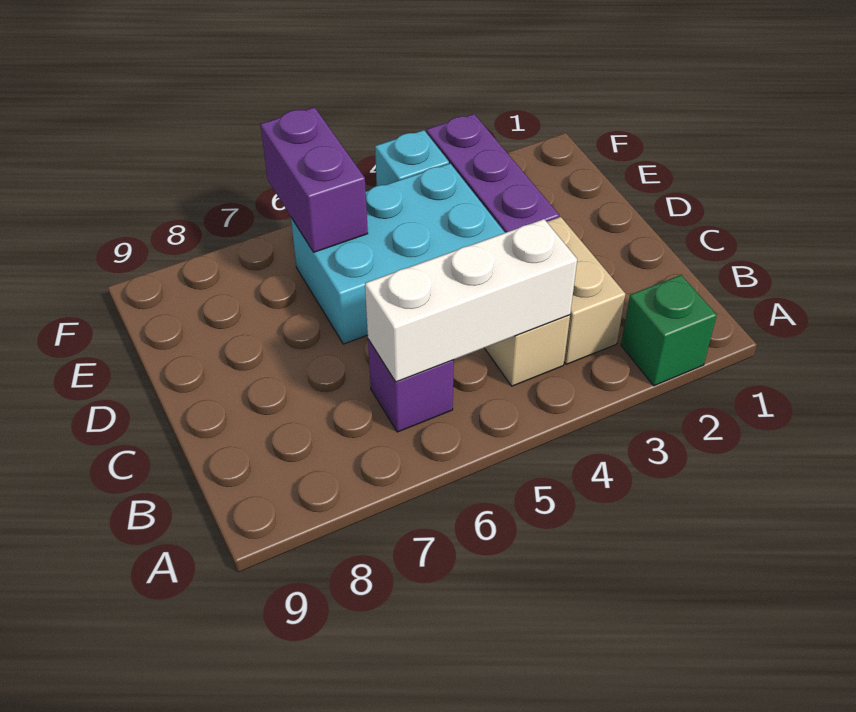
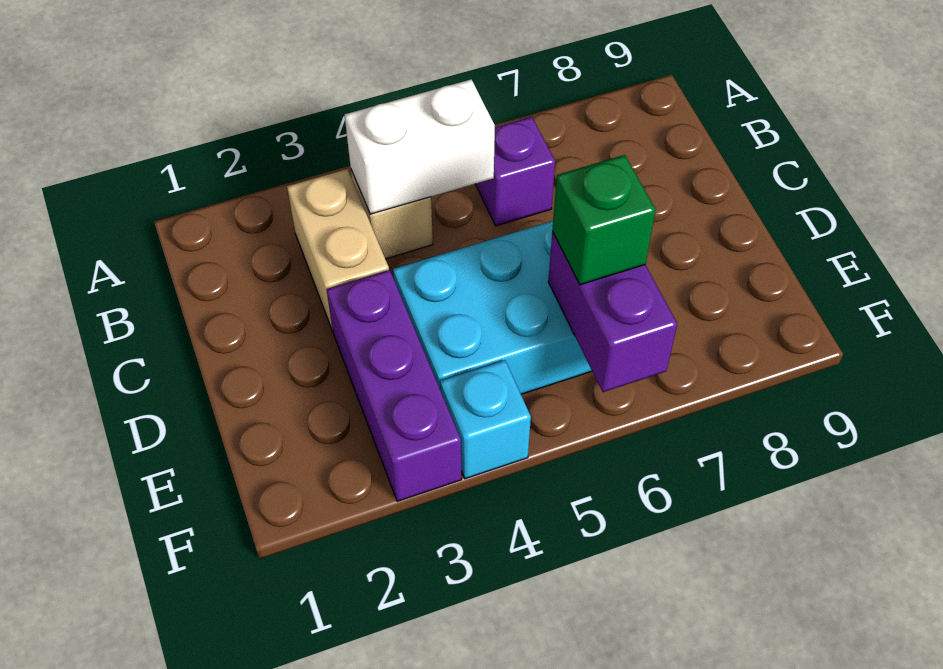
green 1x1 brick [621,275,717,386] -> green 1x1 brick moved to [552,155,656,285]
white 1x3 brick [365,219,577,382] -> white 1x2 brick [345,80,495,214]

